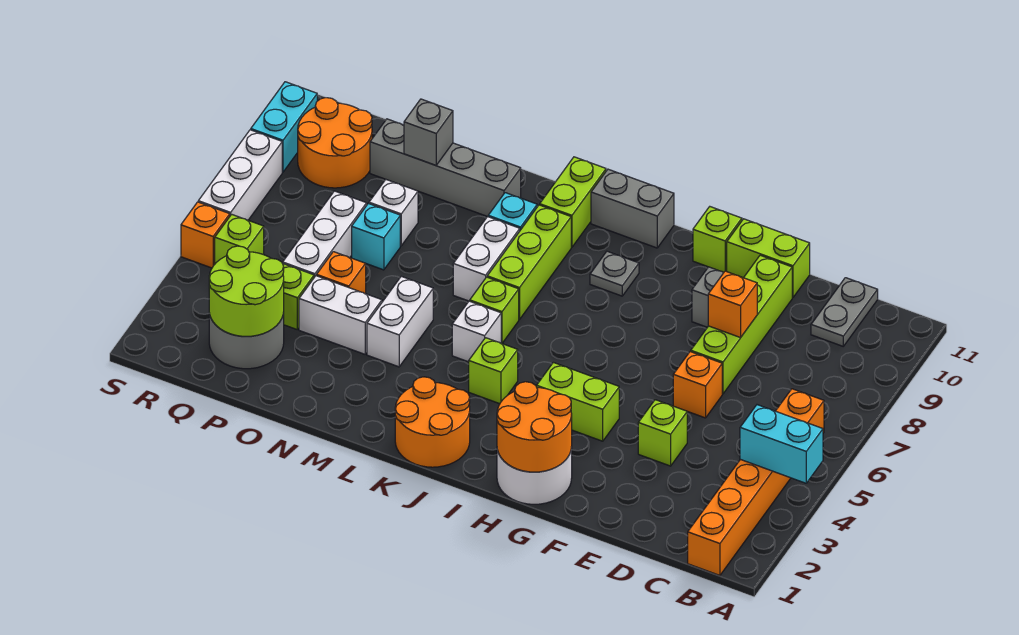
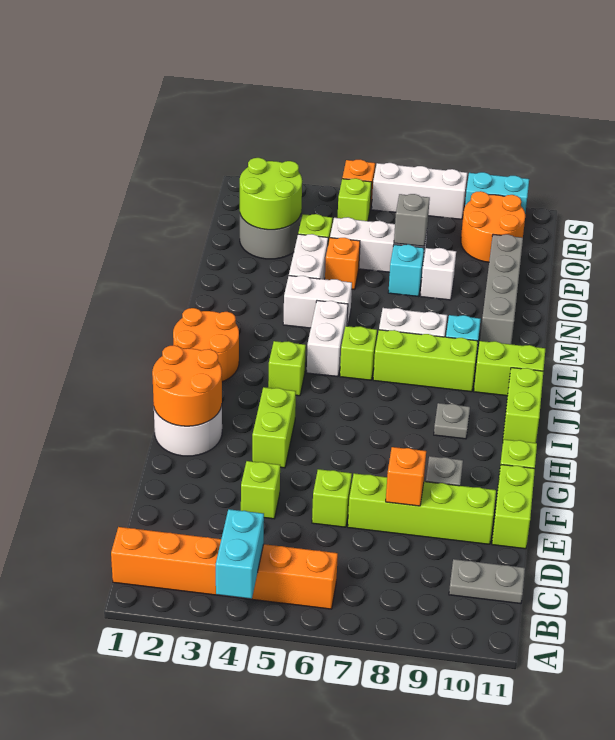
orange 1x1 brick [673,351,722,418] -> lime 1x1 brick [312,469,352,527]
grey 1x2 brick [591,169,674,248] -> lime 1x2 brick [503,368,543,443]
white 1x1 brick [452,301,501,362] -> white 1x2 brick [307,301,348,377]
grey 1x1 brick [404,99,453,165] -> grey 1x1 brick moved to [394,194,430,246]

